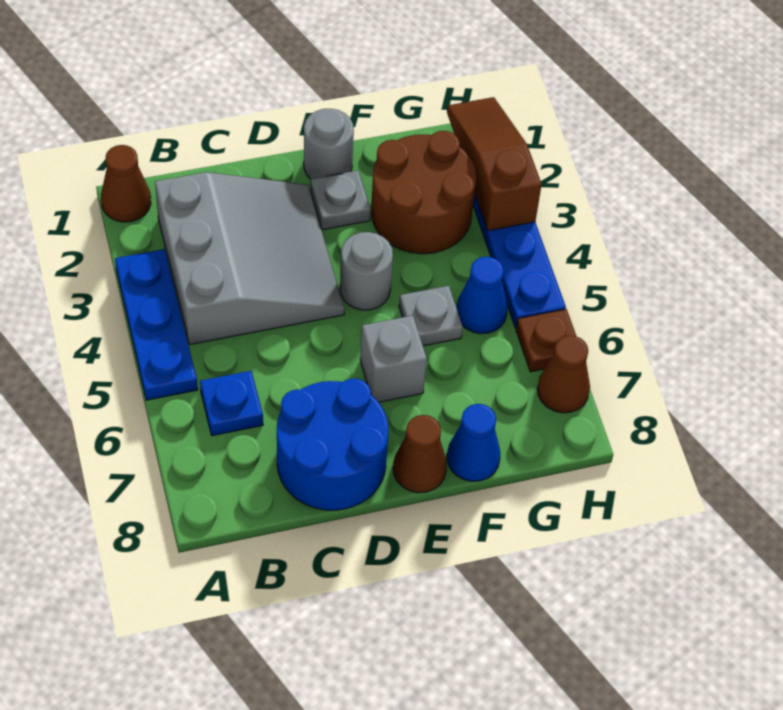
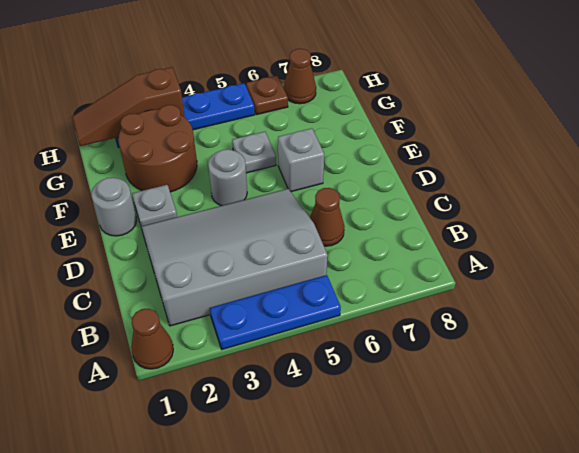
grey 3x3 slope [155,172,345,345] -> grey 3x4 slope [141,189,328,326]
blue 1x1 plate [200,371,263,436] -> none
blue 2x2 round brick [277,378,389,510] -> none
brown 1x1 cone [393,415,447,493] -> brown 1x1 cone moved to [310,188,344,246]
blue 1x1 cone [447,404,501,481] -> none
blue 1x1 cone [456,257,507,334] -> none

